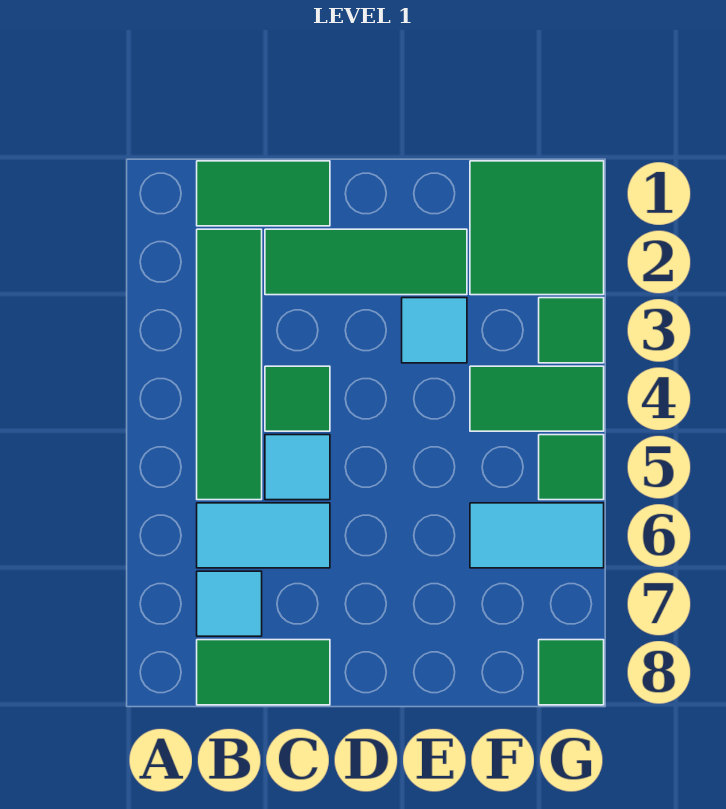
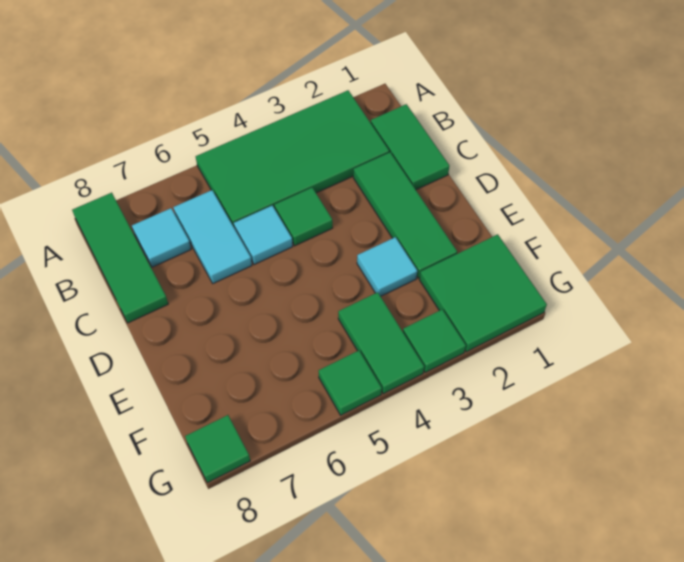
green 1x4 tile [197,229,262,500] -> green 2x4 tile [196,90,389,227]
green 1x2 tile [197,640,330,705] -> green 1x3 tile [72,193,168,323]
cyan 1x2 tile [470,503,604,568] -> none

